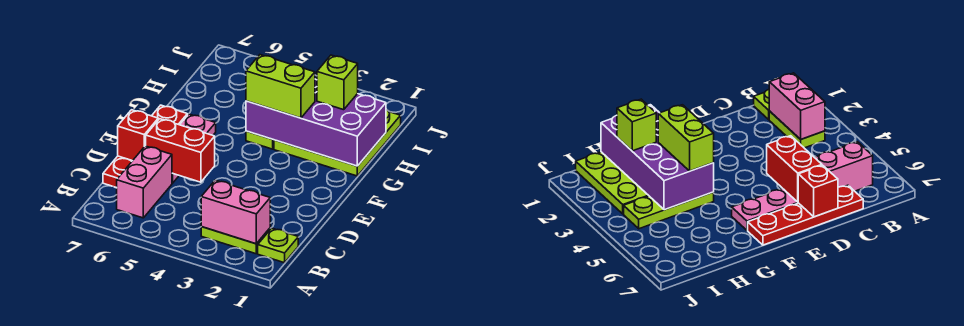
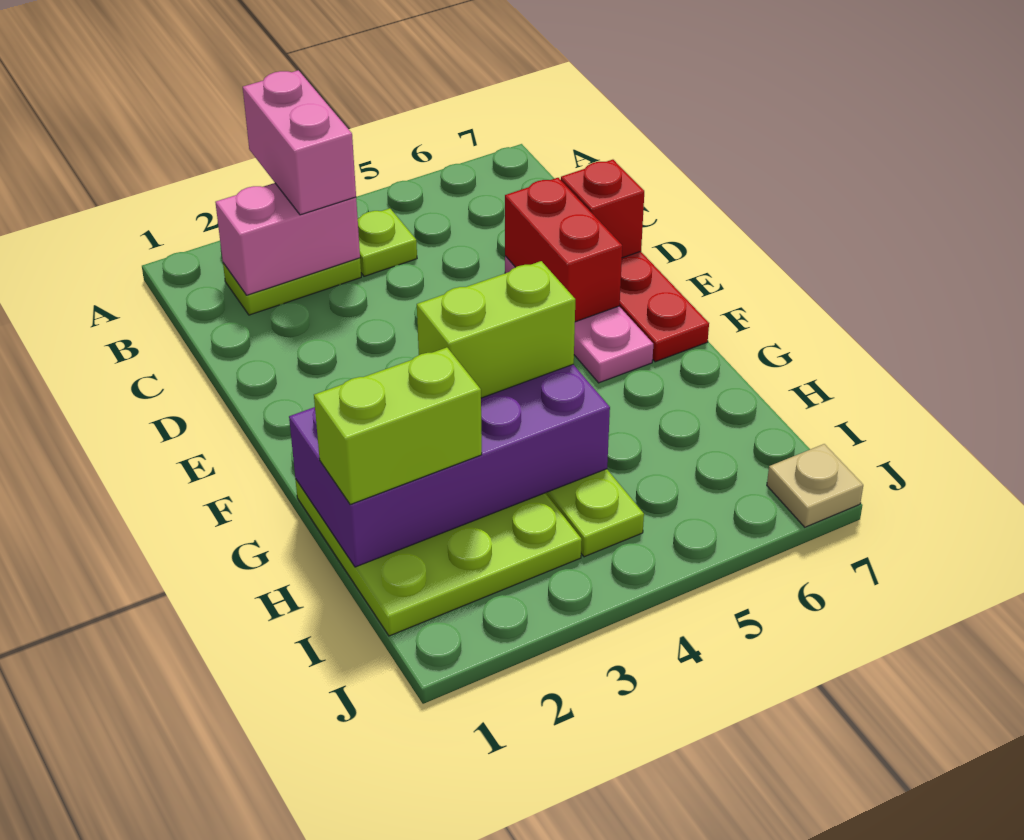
lime 1x1 plate [258,228,298,263] -> lime 1x1 plate moved to [358,208,417,276]
pink 1x2 brick [117,146,172,218] -> pink 1x2 brick moved to [243,70,356,215]
red 1x2 brick [146,119,215,182] -> red 1x2 brick turned to [505,178,622,322]
lime 1x1 brick [317,55,358,110] -> lime 1x2 brick [314,347,482,505]
none -> tan 1x1 plate [767,444,863,527]

